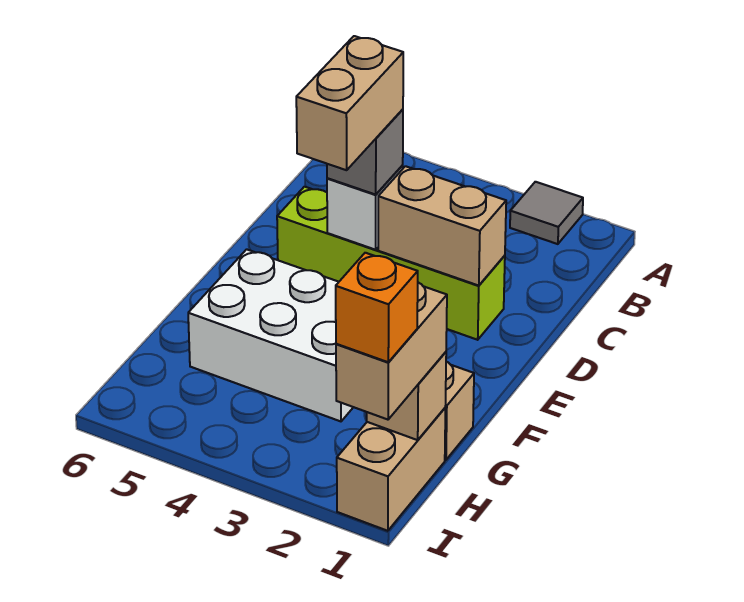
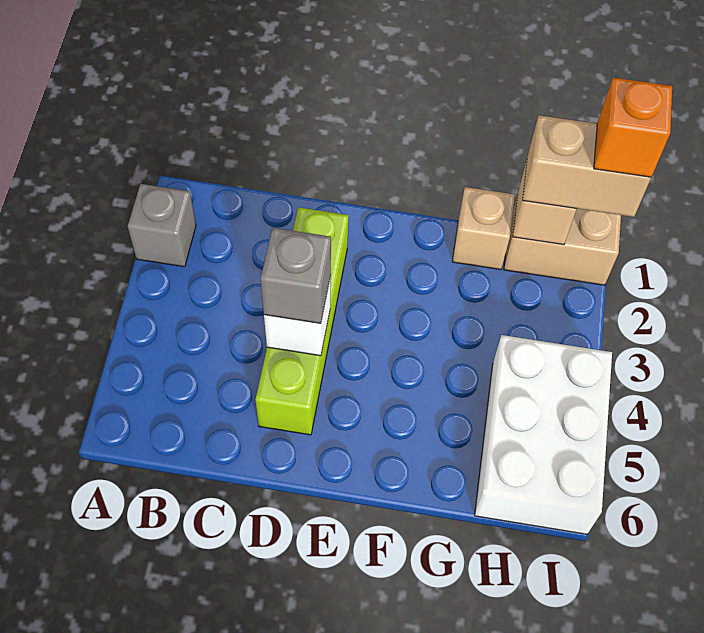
grey 1x1 tile [510,182,583,244] -> grey 1x1 brick [128,184,196,267]
tan 1x2 brick [378,166,506,286] -> none
tan 1x2 brick [296,36,403,170] -> none
white 2x3 brick [188,249,353,421] -> white 2x3 brick moved to [475,335,612,534]

